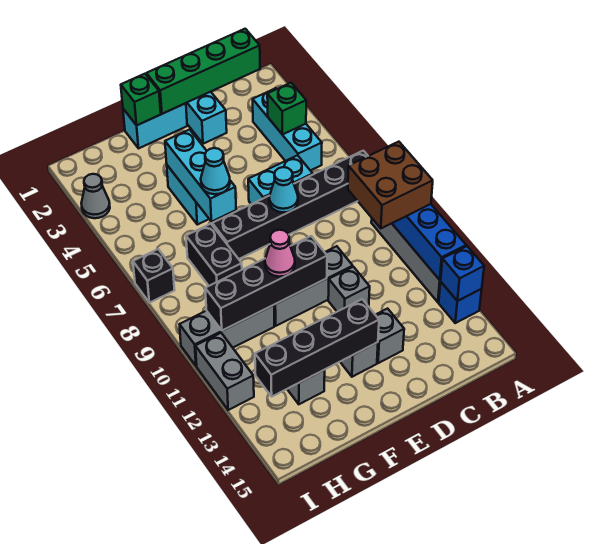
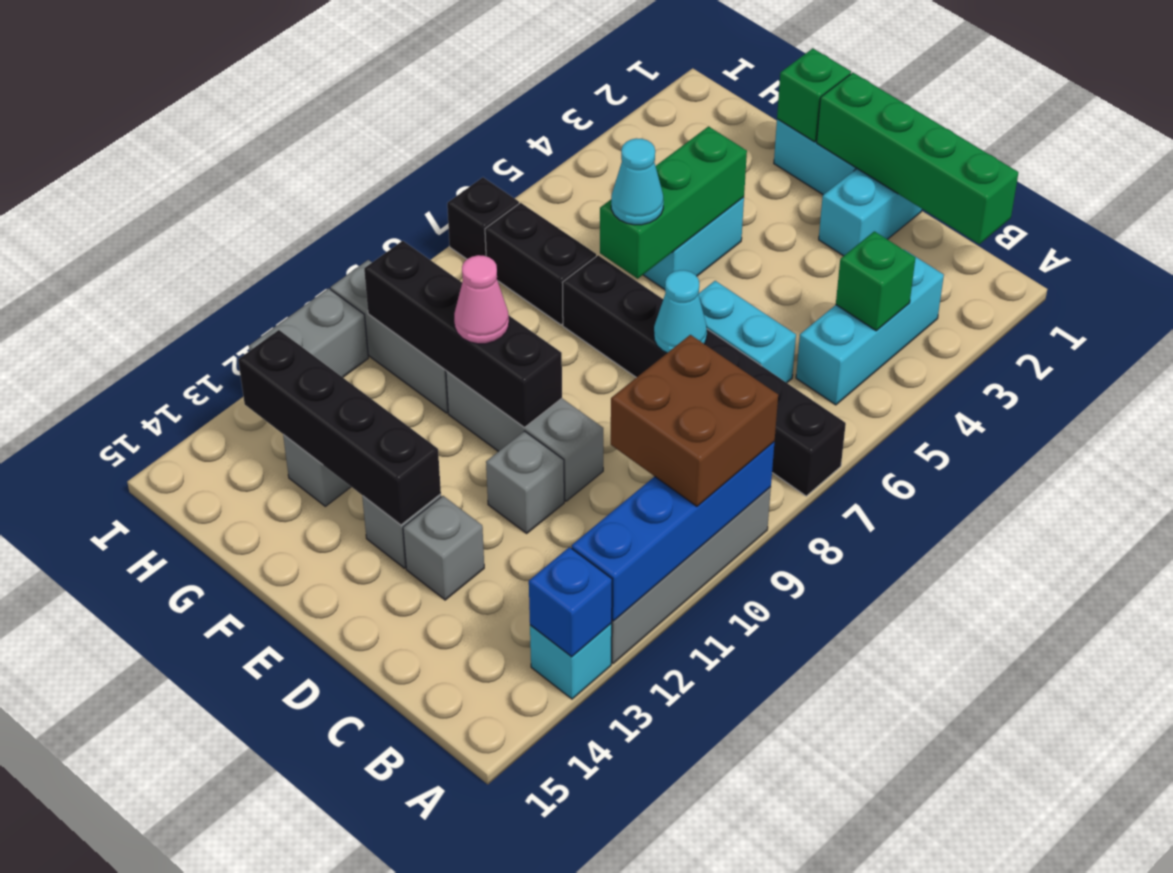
blue 1x1 brick [439,282,482,323] -> cyan 1x1 brick [530,623,612,699]
cyan 1x3 brick [165,130,236,222] -> green 1x3 brick [600,126,747,279]
black 1x2 brick [186,224,242,286] -> black 1x2 brick turned to [485,203,596,325]
grey 1x1 cone [81,174,110,218] -> none

